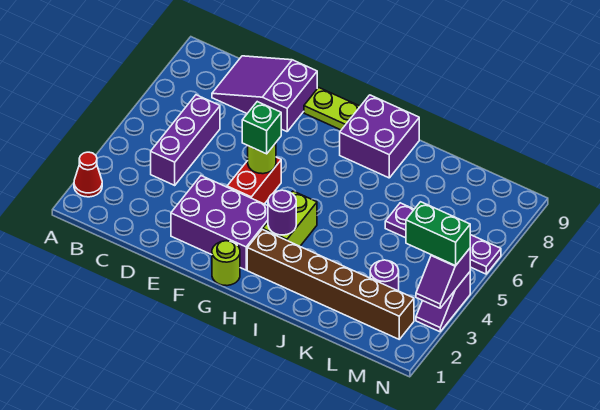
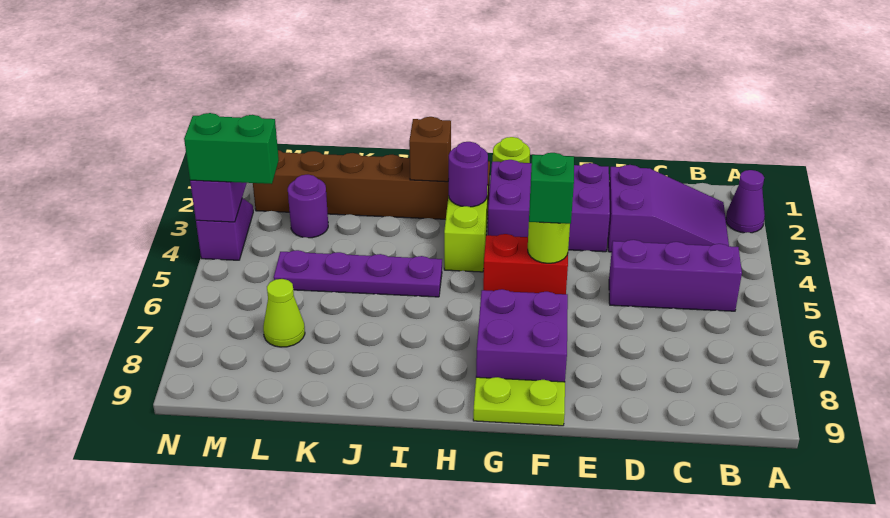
red 1x1 cone [74,152,102,197] -> purple 1x1 cone [726,170,765,233]
purple 1x3 brick [151,95,220,185] -> purple 1x3 brick turned to [609,240,742,311]
purple 2x3 slope [212,56,317,132] -> purple 2x3 slope moved to [608,165,729,252]
red 1x2 brick [227,157,281,204] -> red 1x2 brick turned to [483,234,568,294]
purple 2x2 brick [340,95,419,178] -> purple 2x2 brick moved to [476,289,568,382]
none -> brown 1x1 brick [409,117,451,182]
purple 1x4 plate [385,203,501,274] -> purple 1x4 plate moved to [274,250,442,297]
none -> lime 1x1 cone [263,279,305,347]

